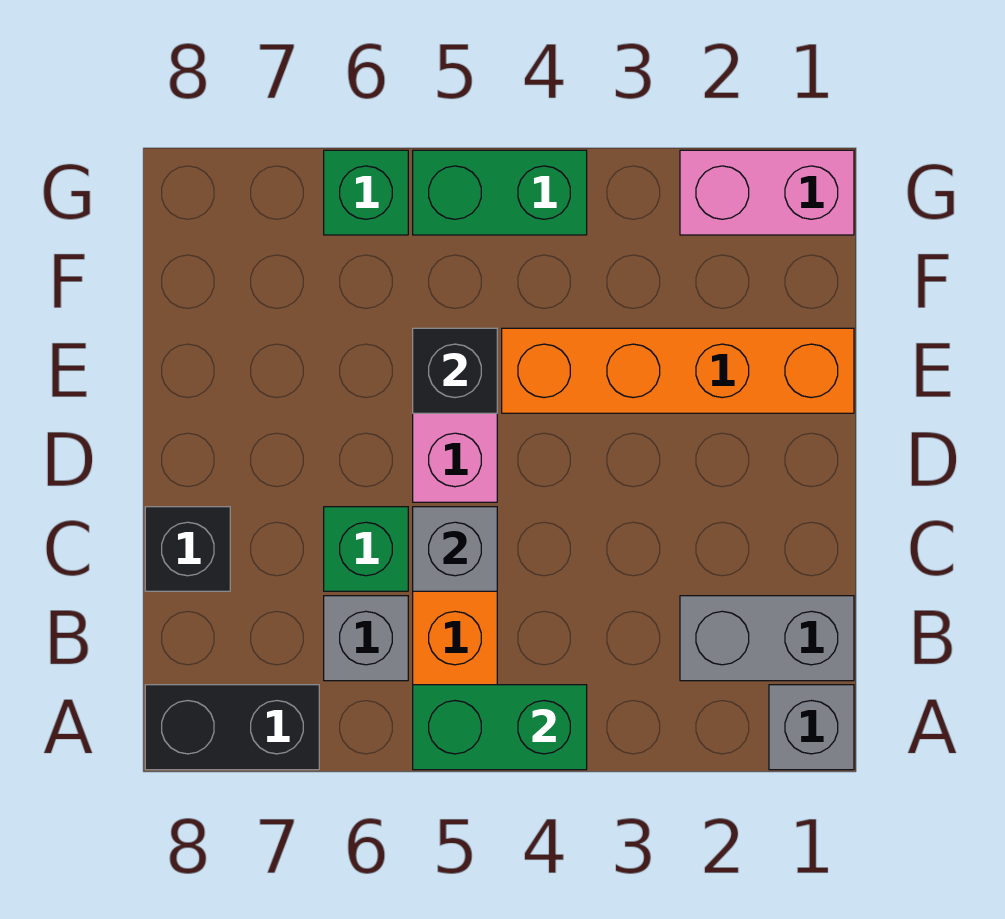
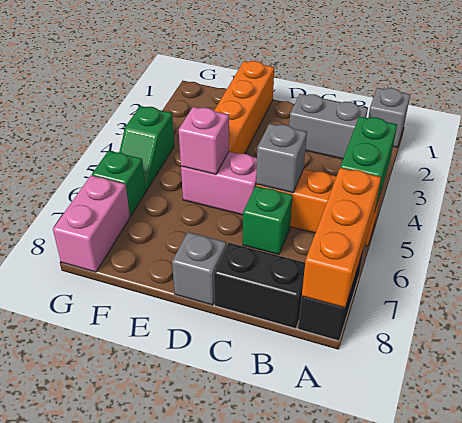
none -> orange 1x3 brick [302,168,381,308]
grey 1x2 brick [680,596,854,681] -> grey 1x2 brick turned to [289,94,368,159]
grey 1x1 brick [324,596,408,681] -> grey 1x1 brick moved to [172,232,226,305]
black 1x1 brick [145,507,230,591] -> black 1x2 brick [214,243,305,329]
black 1x1 brick [413,328,497,413] -> pink 1x1 brick [179,107,229,175]
pink 1x2 brick [680,150,854,235] -> pink 1x2 brick moved to [53,175,130,272]
green 1x2 brick [413,150,587,235] -> green 1x2 slope [119,106,174,191]

